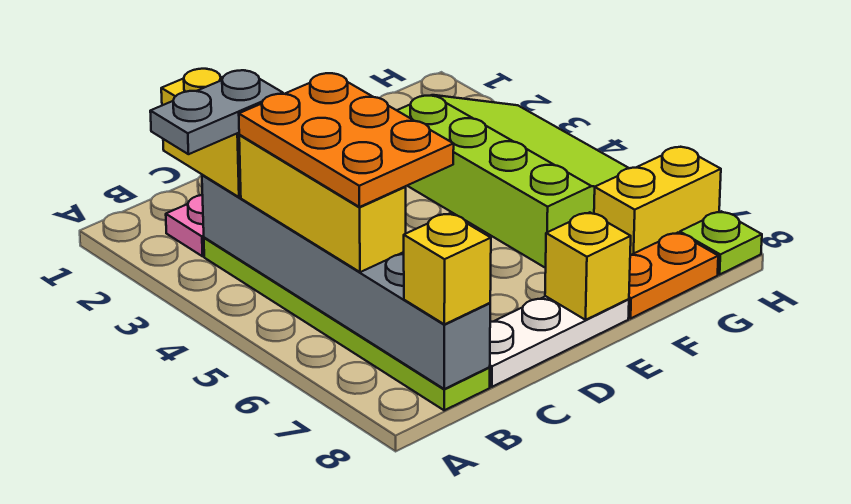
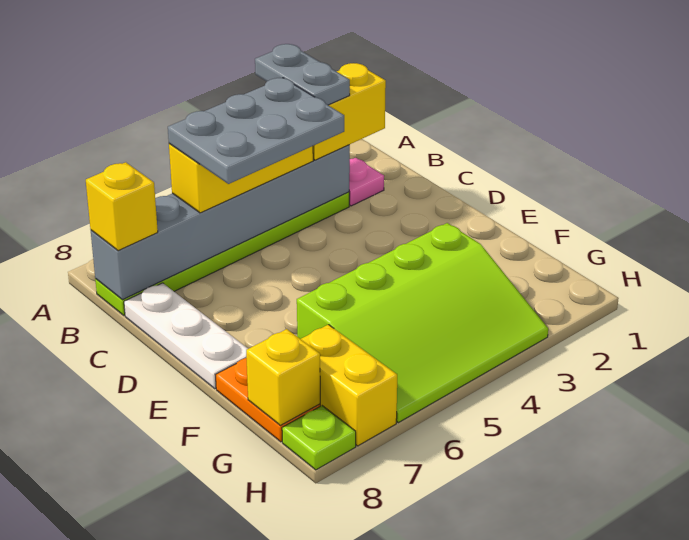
orange 2x3 plate [239,73,454,207] -> grey 2x3 plate [168,78,344,184]
yellow 1x1 brick [545,212,631,320] -> yellow 1x1 brick moved to [246,329,320,425]

